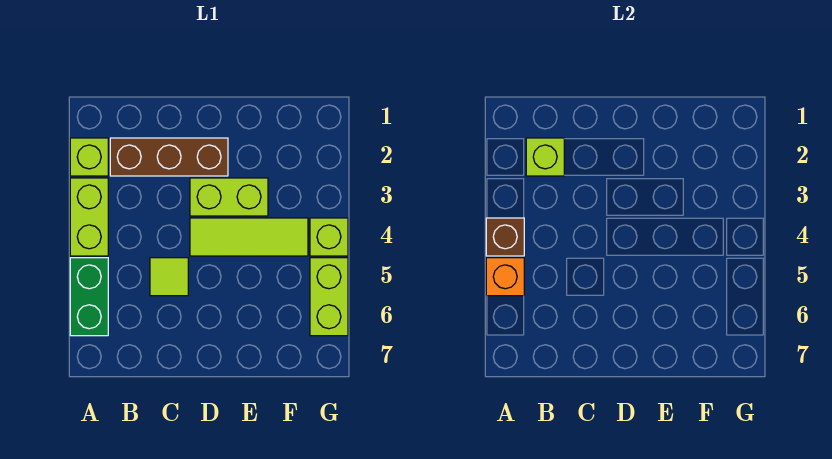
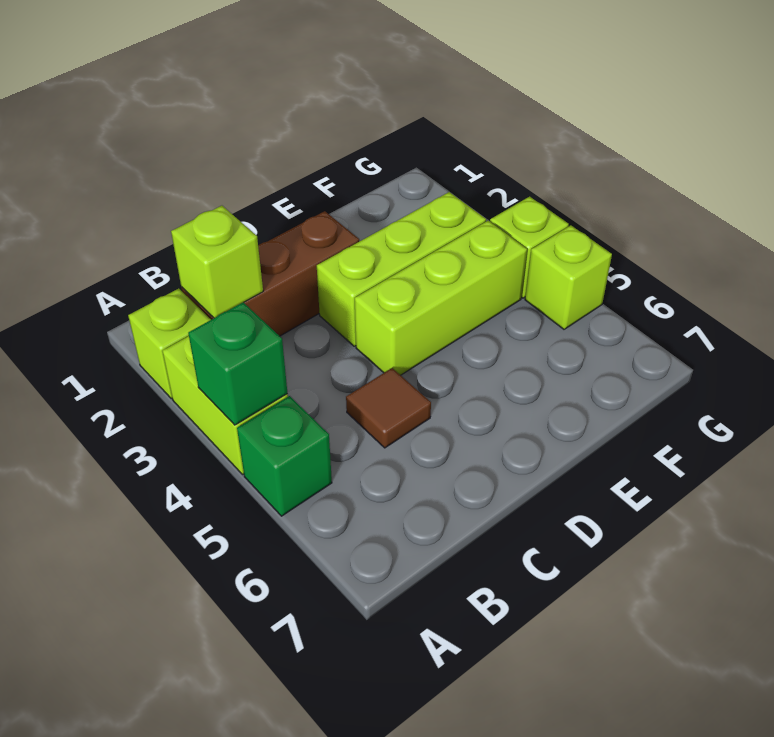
brown 1x1 brick [486,218,524,256] -> green 1x1 brick [188,302,287,425]
green 1x2 brick [70,258,108,336] -> green 1x1 brick [237,396,332,516]
orange 1x1 brick [486,258,524,296] -> none
lime 1x1 tile [150,258,188,296] -> brown 1x1 tile [346,368,431,448]
lime 1x2 brick [190,178,268,216] -> lime 1x3 brick [317,192,486,346]
lime 1x3 tile [190,218,308,256] -> lime 1x3 brick [355,221,527,375]
lime 1x2 brick [310,258,348,336] -> lime 1x1 brick [525,225,612,329]

